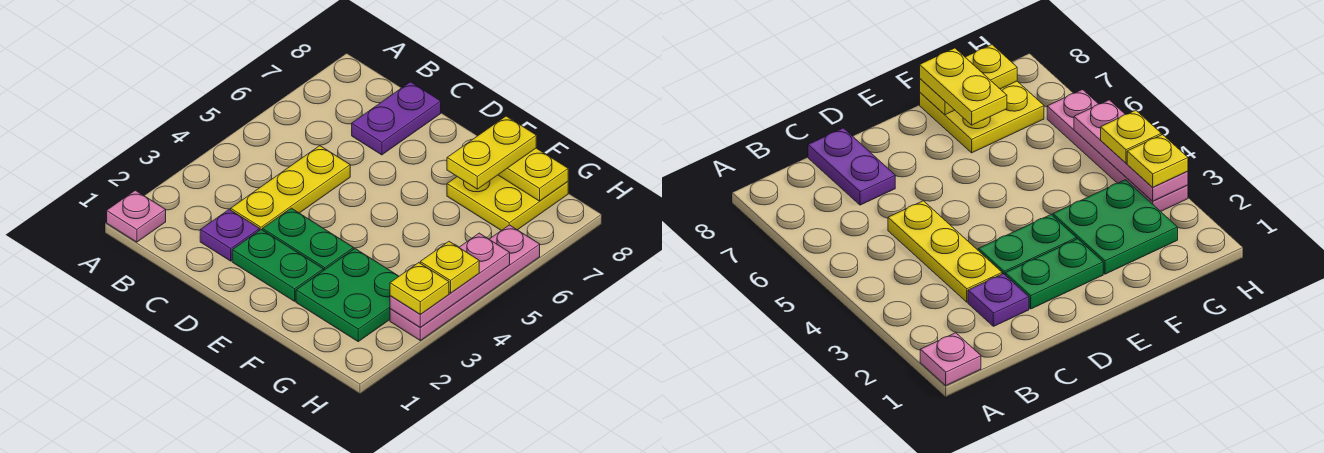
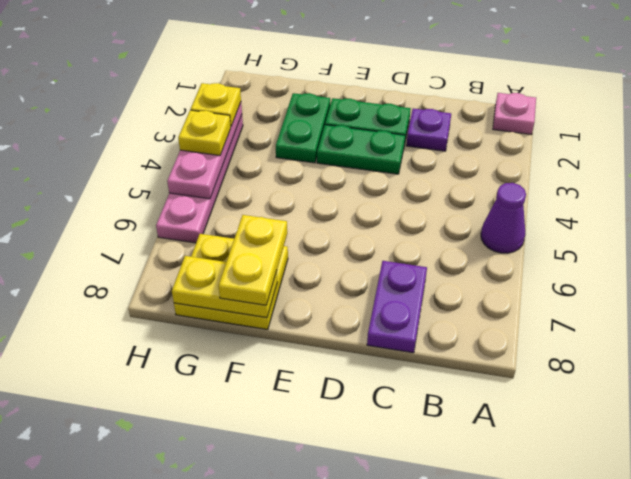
none -> purple 1x1 cone [481,183,526,253]
yellow 1x3 plate [231,146,350,230] -> none
green 2x2 plate [296,249,399,342] -> green 1x2 plate [276,93,330,163]

